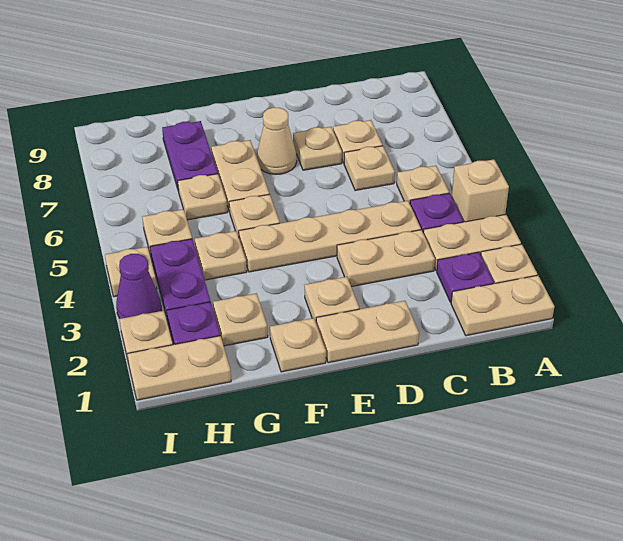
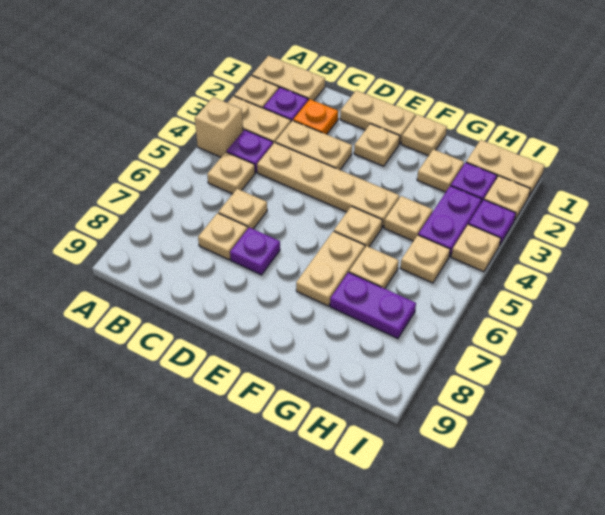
none -> orange 1x1 plate [293,99,338,134]
tan 1x1 plate [293,127,342,170] -> purple 1x1 plate [230,227,280,275]
tan 1x1 cone [257,108,297,175] -> none
purple 1x2 plate [162,121,218,191] -> purple 1x2 plate turned to [330,272,416,338]
purple 1x1 cone [116,254,161,319] -> purple 1x1 plate [469,200,516,246]

